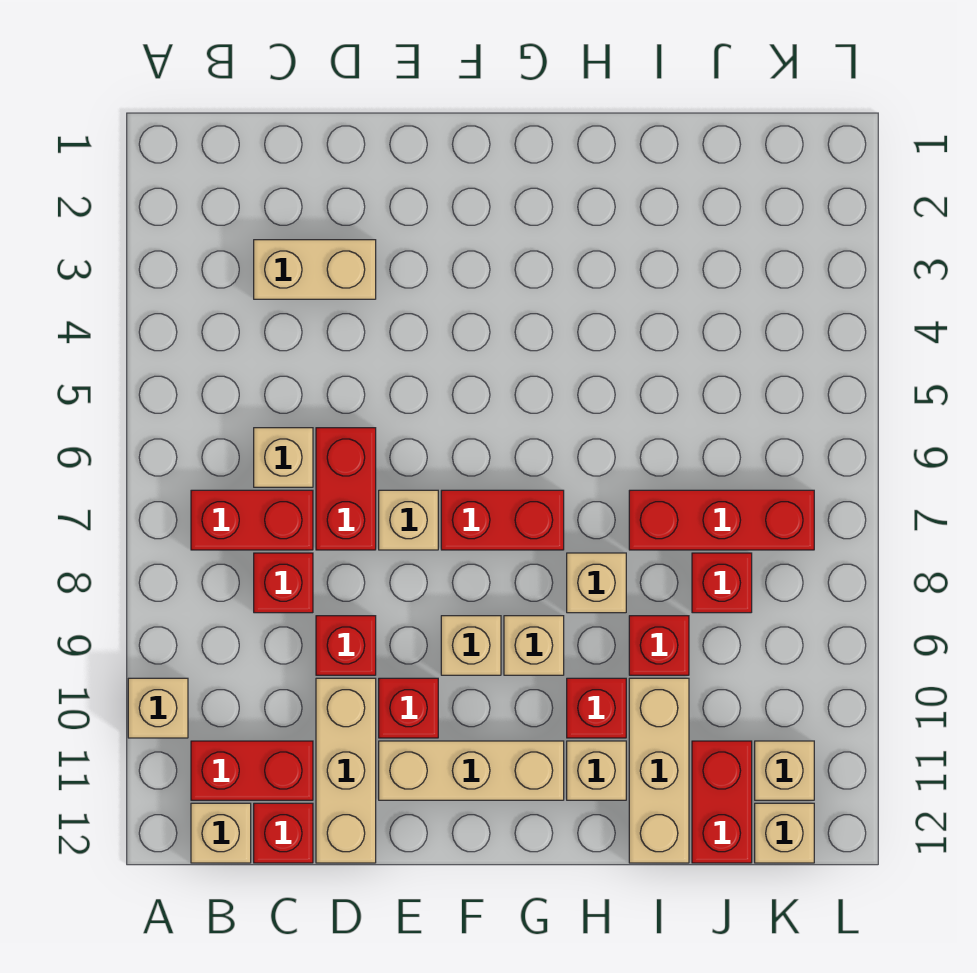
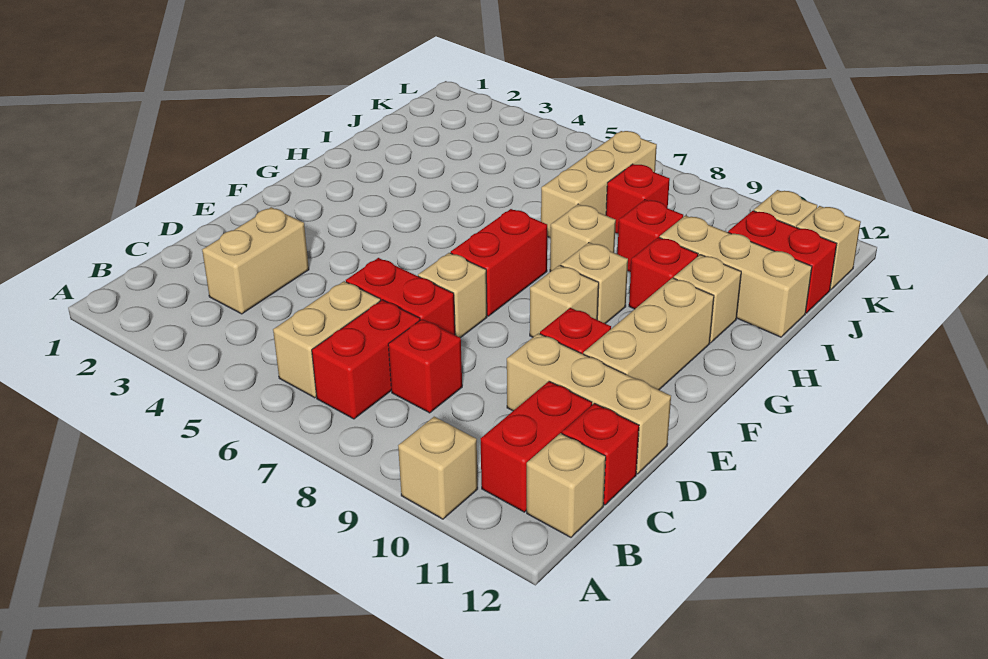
tan 1x1 brick [254,428,313,487] -> tan 1x2 brick [273,281,381,398]
red 1x1 brick [316,616,376,675] -> none
red 1x3 brick [629,490,814,550] -> tan 1x3 brick [541,131,657,238]

